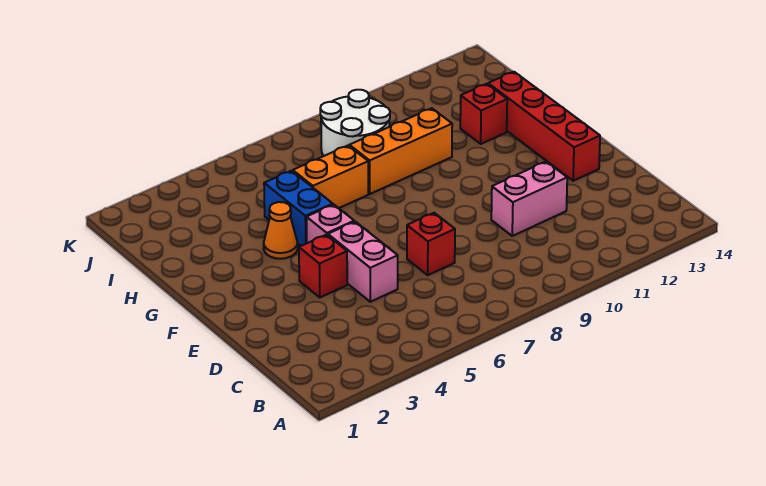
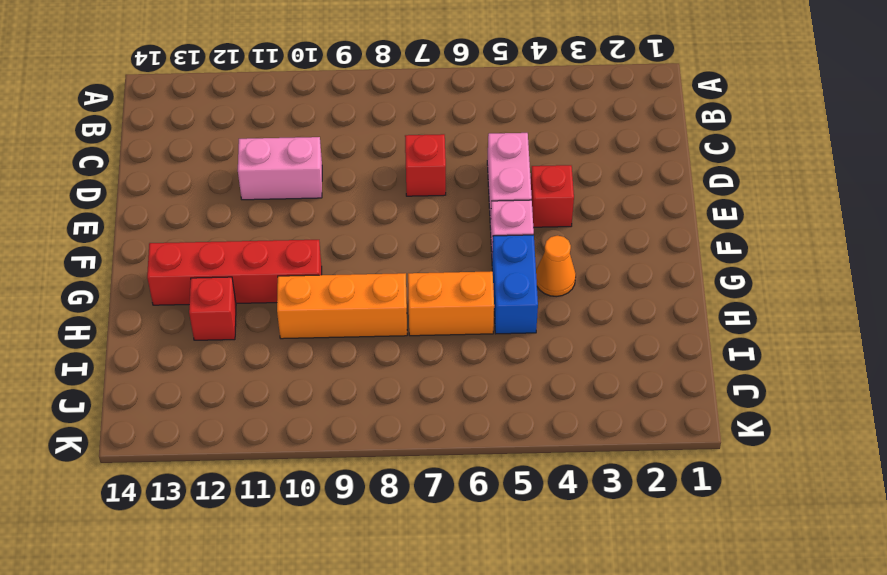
red 1x4 brick [488,72,600,181] -> red 1x4 brick turned to [147,240,322,305]
white 2x2 round brick [320,90,390,156] -> none

